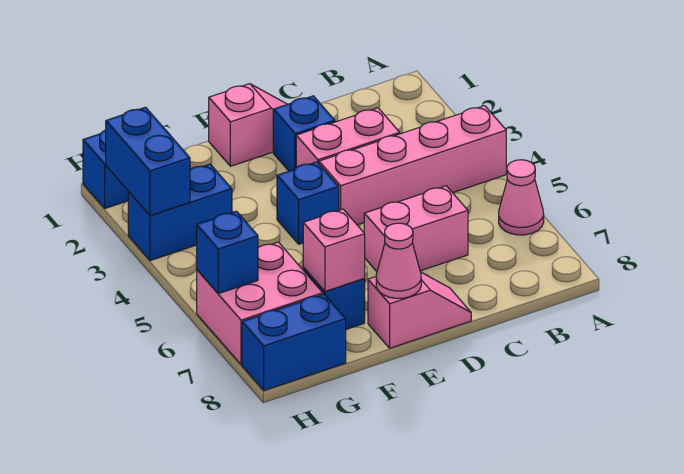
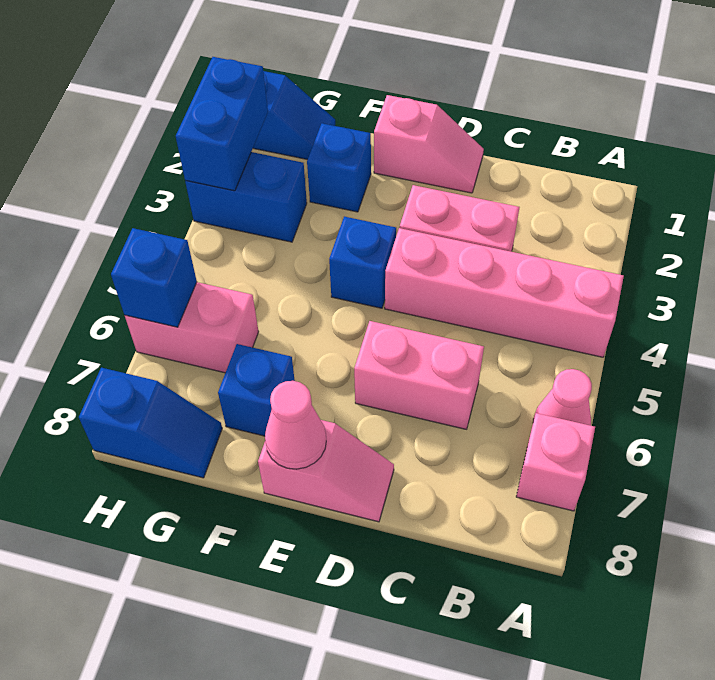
blue 1x1 brick [273,96,335,171] -> blue 1x1 brick moved to [307,123,371,212]
pink 1x1 brick [303,209,365,291] -> pink 1x1 brick moved to [516,413,595,511]
pink 2x2 brick [197,242,323,365] -> pink 1x2 brick [125,282,259,373]
blue 1x2 brick [242,294,346,390] -> blue 1x2 slope [79,368,222,478]

